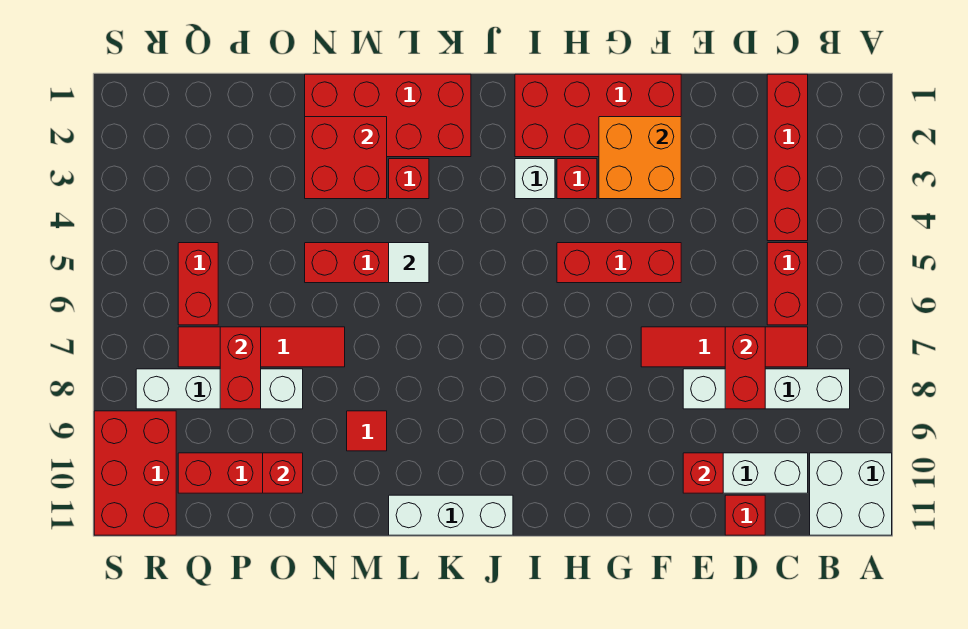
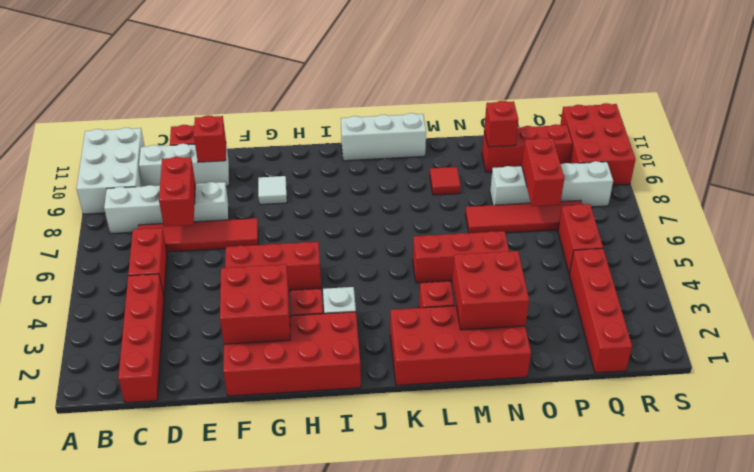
white 2x2 brick [810,453,892,535] -> white 2x3 brick [77,128,145,214]
orange 2x2 brick [599,117,681,199] -> red 2x2 brick [220,264,290,344]
white 1x1 tile [389,243,429,283] -> white 1x1 tile moved to [258,176,287,204]
none -> red 1x4 brick [569,249,632,373]

